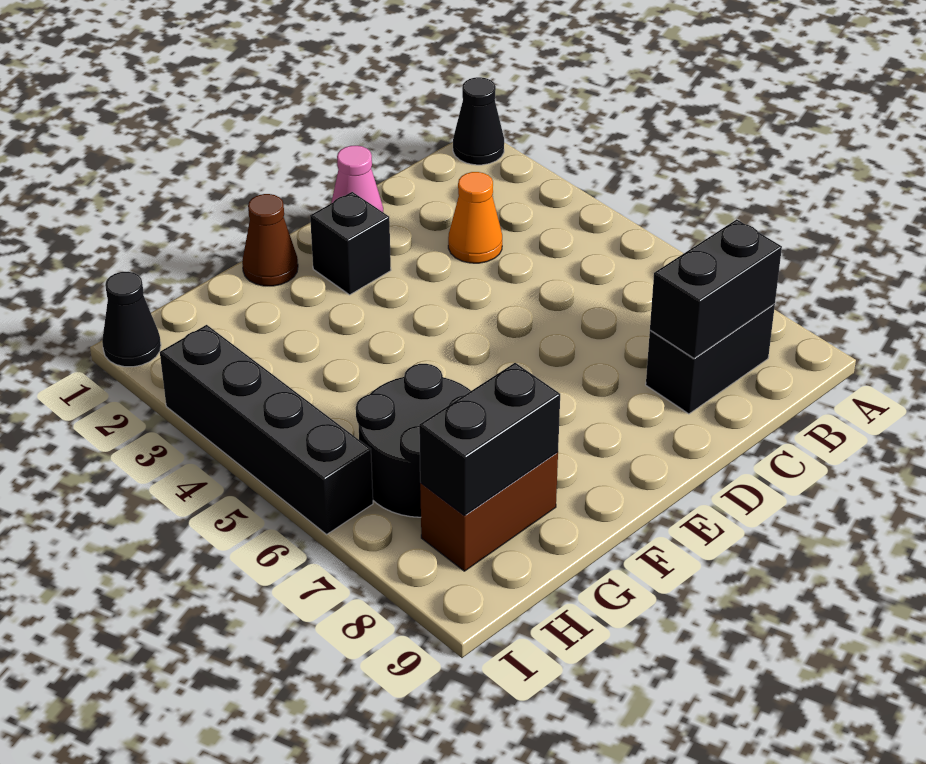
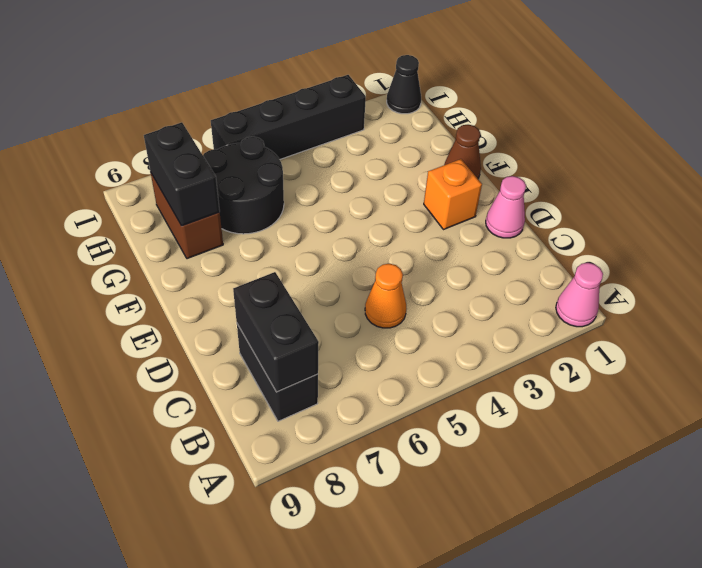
black 1x1 cone [453,77,504,165] -> pink 1x1 cone [556,263,603,327]
orange 1x1 cone [448,172,502,263] -> orange 1x1 cone moved to [365,264,407,328]
black 1x1 brick [310,192,391,295] -> orange 1x1 brick [424,159,482,230]

